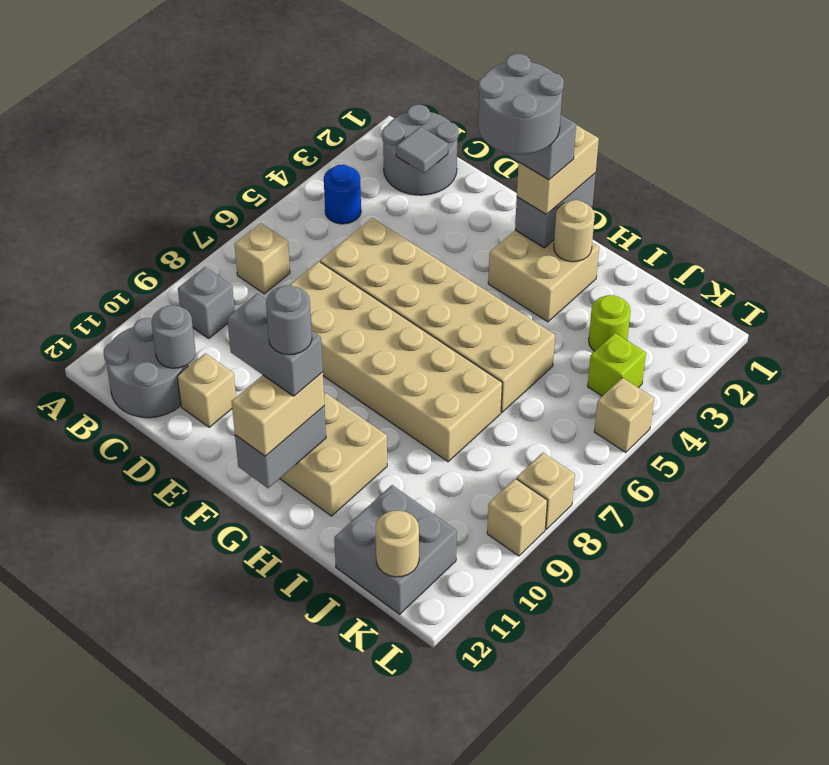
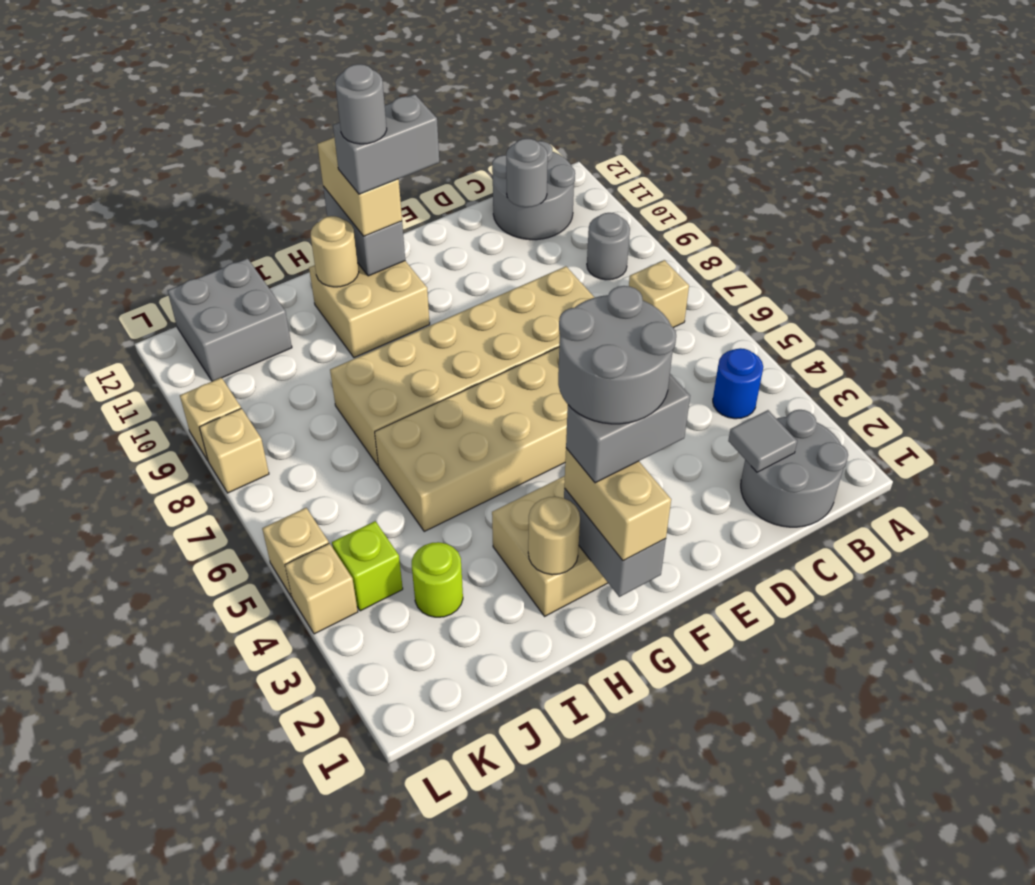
grey 1x1 brick [178,267,235,339] -> grey 1x1 round brick [587,213,630,280]
tan 1x1 brick [177,353,236,427] -> tan 1x1 brick moved to [285,543,358,634]
tan 1x1 round brick [376,511,419,577] -> tan 1x1 round brick moved to [311,216,359,287]

